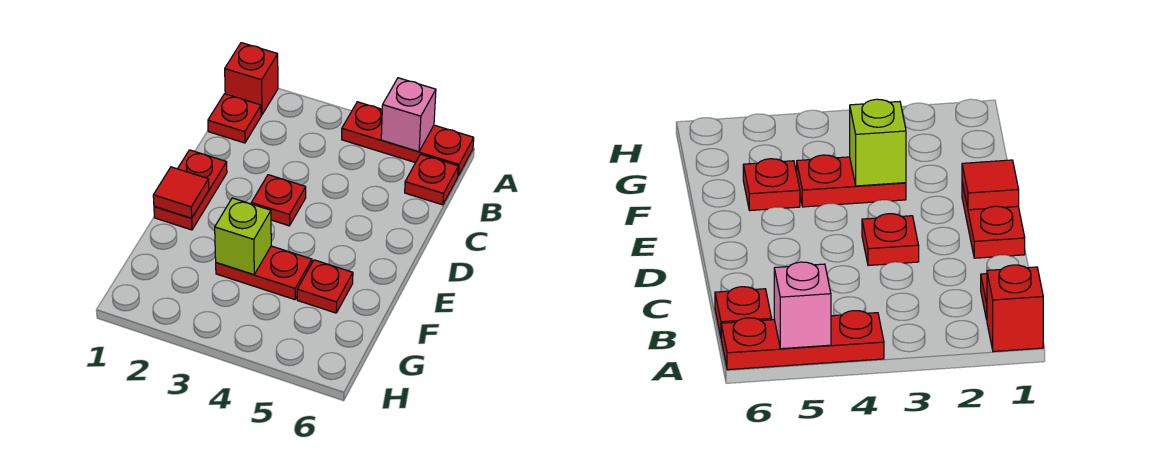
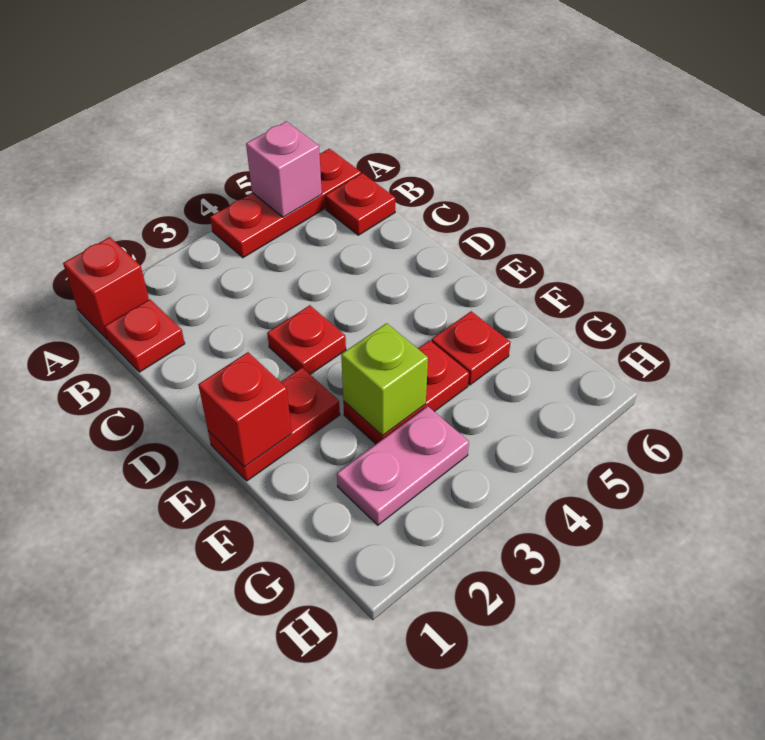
red 1x2 plate [154,150,227,230] -> red 1x2 plate turned to [208,368,340,481]
red 1x1 tile [153,167,209,218] -> red 1x1 brick [198,352,292,467]
none -> pink 1x2 plate [337,406,469,525]

